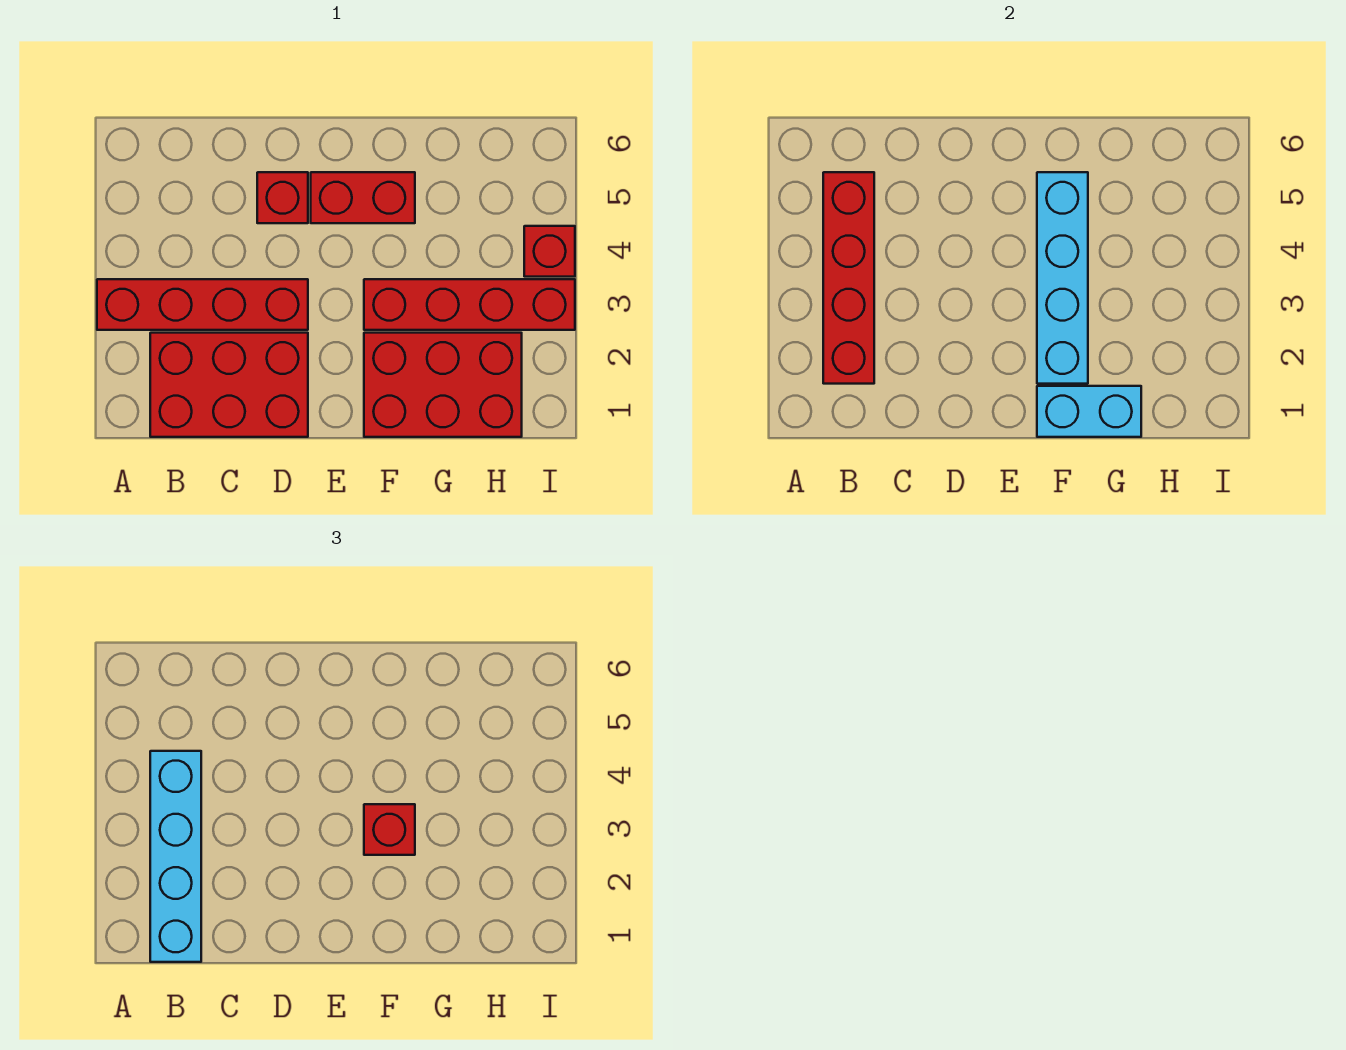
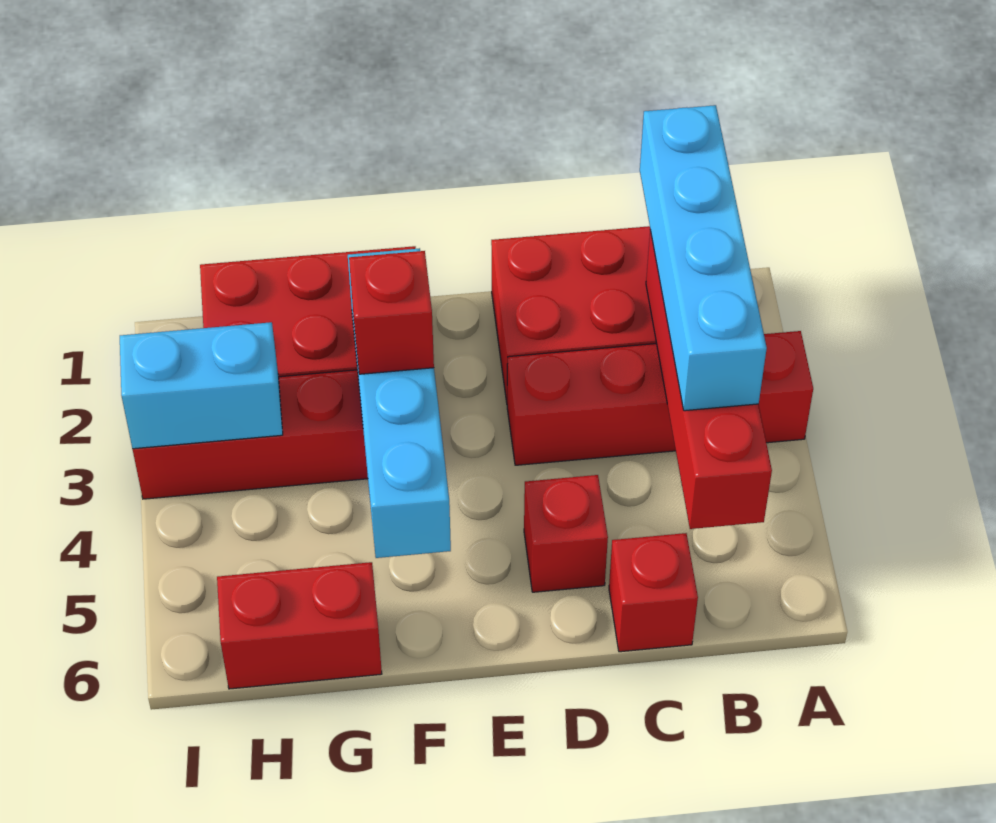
red 1x2 brick [311,172,415,223] -> red 1x2 brick moved to [217,562,382,689]
cyan 1x2 brick [1037,386,1141,437] -> cyan 1x2 brick moved to [120,322,283,449]
red 1x1 brick [524,226,575,277] -> red 1x1 brick moved to [609,533,698,652]

